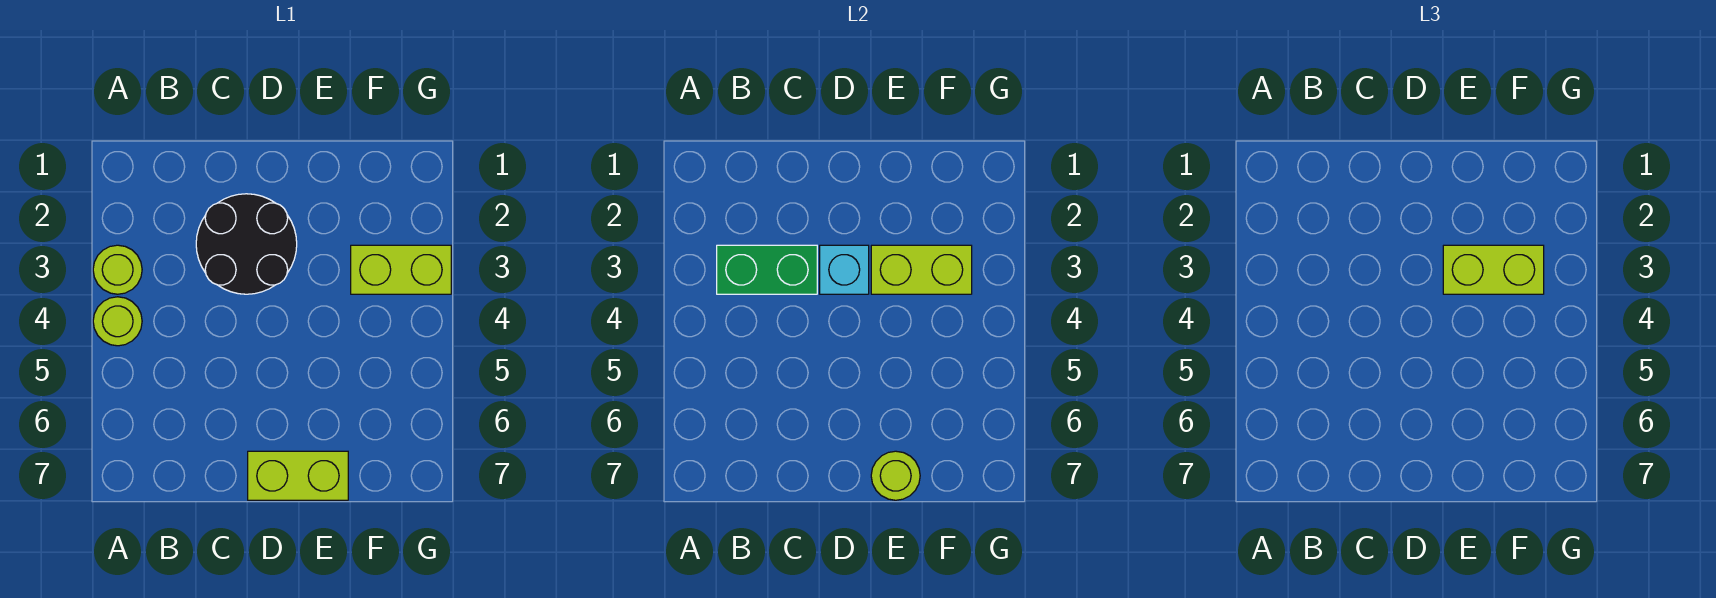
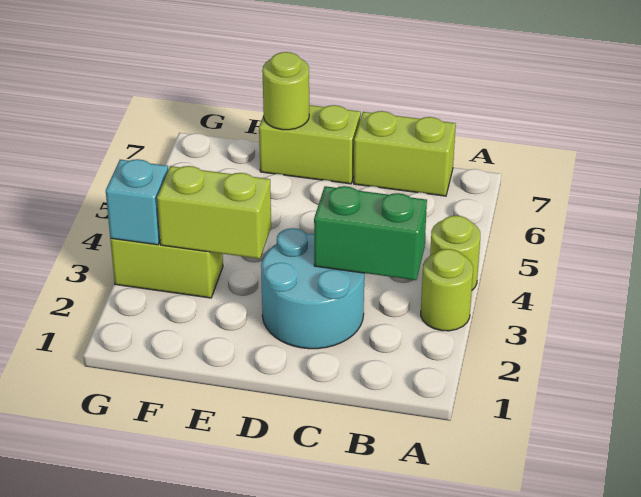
black 2x2 round brick [196,194,297,294] -> cyan 2x2 round brick [261,228,364,349]
cyan 1x1 brick [820,245,869,294] -> cyan 1x1 brick moved to [106,159,168,245]
lime 1x2 brick [1443,245,1544,294] -> lime 1x2 brick moved to [354,111,456,196]

